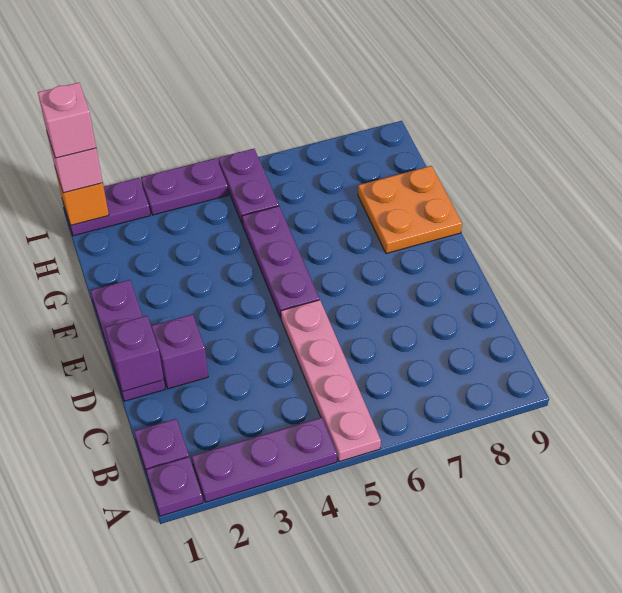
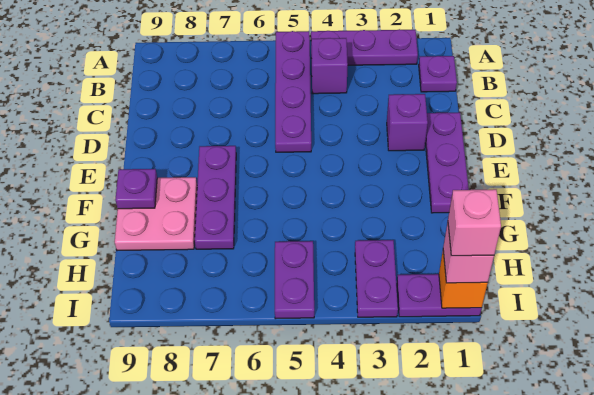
purple 1x1 plate [146,457,203,516] -> purple 1x1 plate moved to [115,169,157,209]
pink 1x4 plate [281,300,381,462] -> purple 1x4 plate [275,31,311,152]
purple 1x1 brick [105,316,164,392] -> purple 1x1 brick moved to [311,38,348,94]
purple 1x3 plate [242,206,319,318] -> purple 1x3 plate moved to [195,146,236,249]
orange 2x2 plate [358,166,462,254] -> pink 2x2 plate [115,177,197,251]
purple 1x2 plate [141,158,228,215] -> purple 1x2 plate turned to [355,240,398,317]

